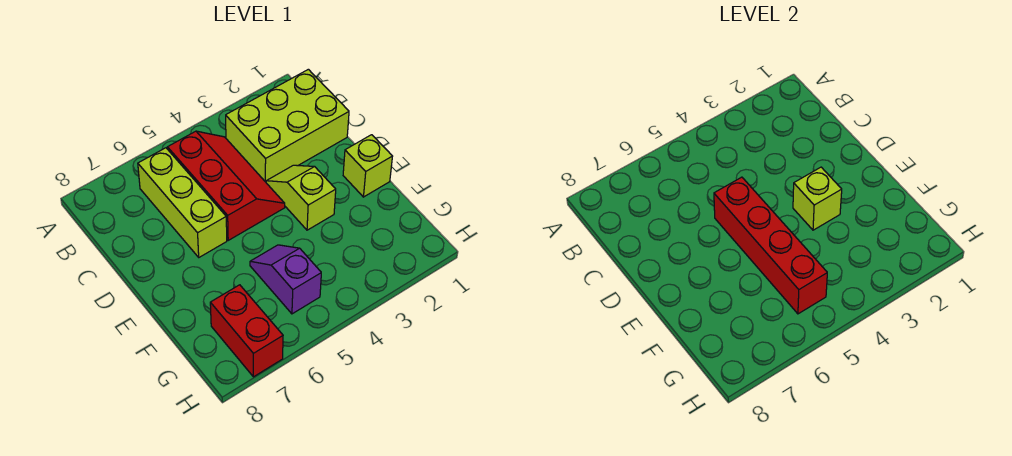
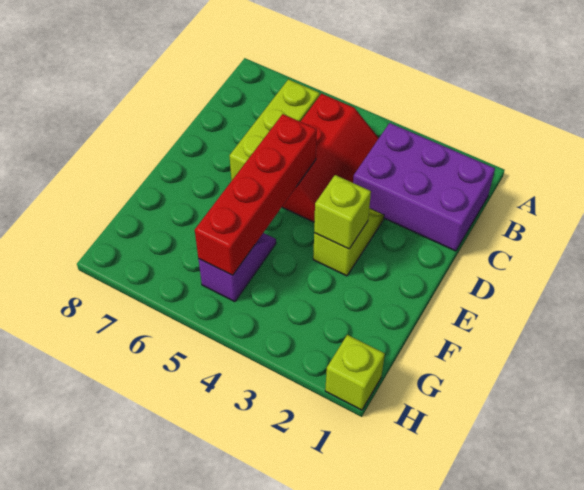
lime 2x3 brick [226,69,349,182] -> purple 2x3 brick [353,123,495,251]
lime 1x1 brick [343,135,393,197] -> lime 1x1 brick moved to [325,335,385,410]
red 1x2 brick [210,285,283,377] -> none

